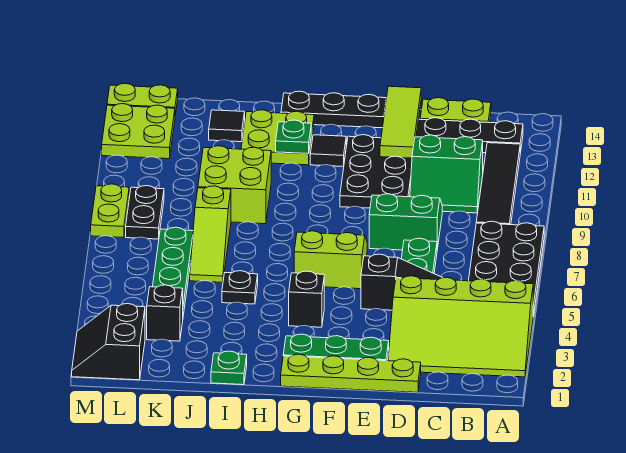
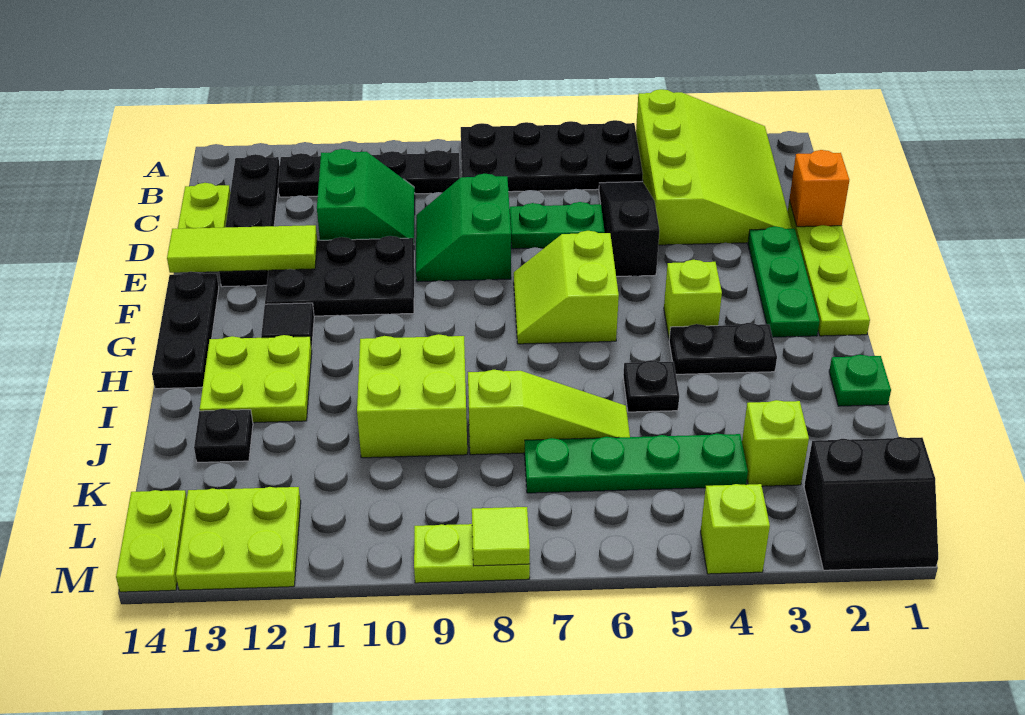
black 1x4 tile [476,143,520,225] -> black 1x4 plate [278,150,460,197]
none -> orange 1x1 brick [789,150,849,227]
black 1x1 brick [289,271,324,327] -> lime 1x1 brick [664,260,722,338]
green 1x1 plate [276,120,311,154] -> none
black 1x1 tile [209,110,245,142] -> black 1x1 plate [194,409,253,462]
black 1x1 brick [147,285,183,341] -> lime 1x1 brick [742,400,809,486]
black 1x2 plate [126,186,164,239] -> black 1x2 plate moved to [669,323,777,374]
none -> lime 1x1 brick [701,484,770,574]
none -> lime 1x1 tile [472,507,530,566]

